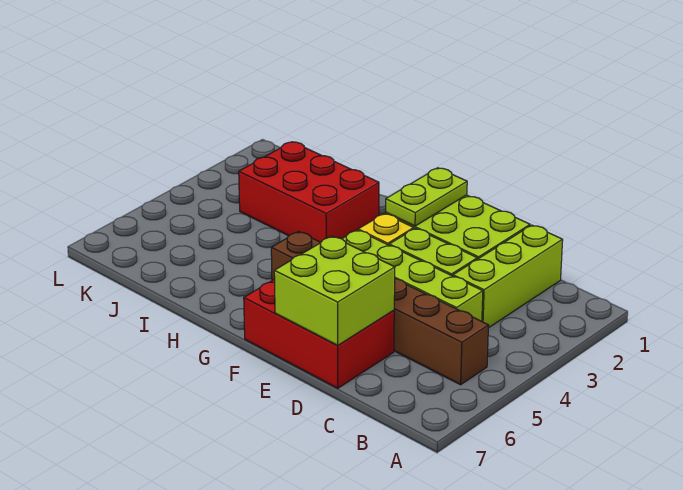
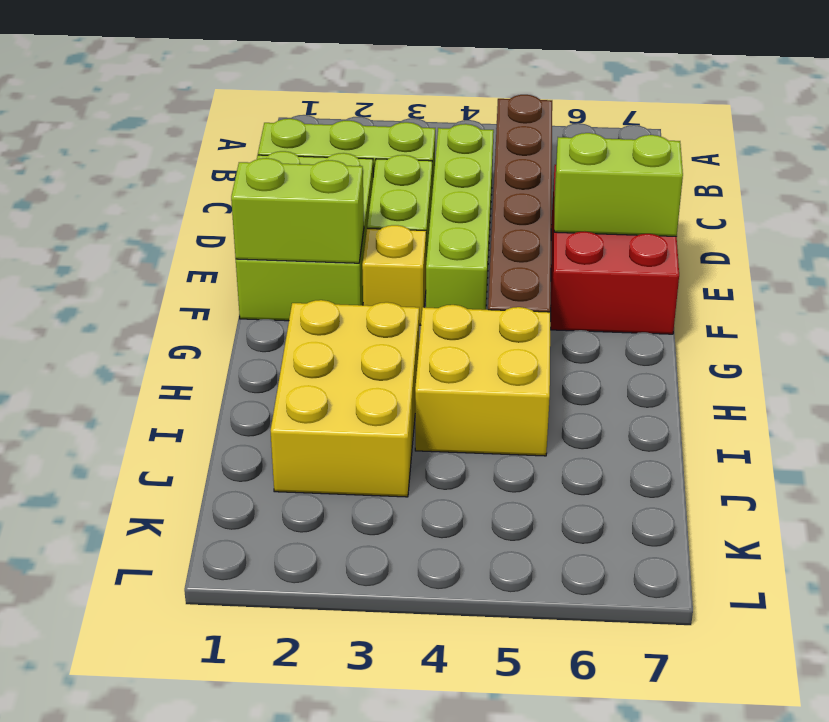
lime 2x2 brick [274,236,395,346] -> lime 1x2 brick [554,133,683,236]
lime 1x2 plate [386,168,467,226] -> lime 1x2 brick [231,158,364,263]
red 2x3 brick [239,142,379,242] -> yellow 2x3 brick [271,300,419,497]
none -> yellow 2x2 brick [415,305,550,456]

